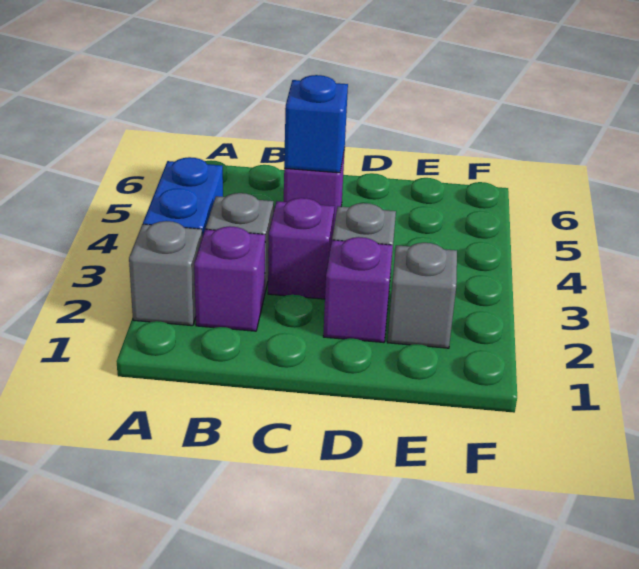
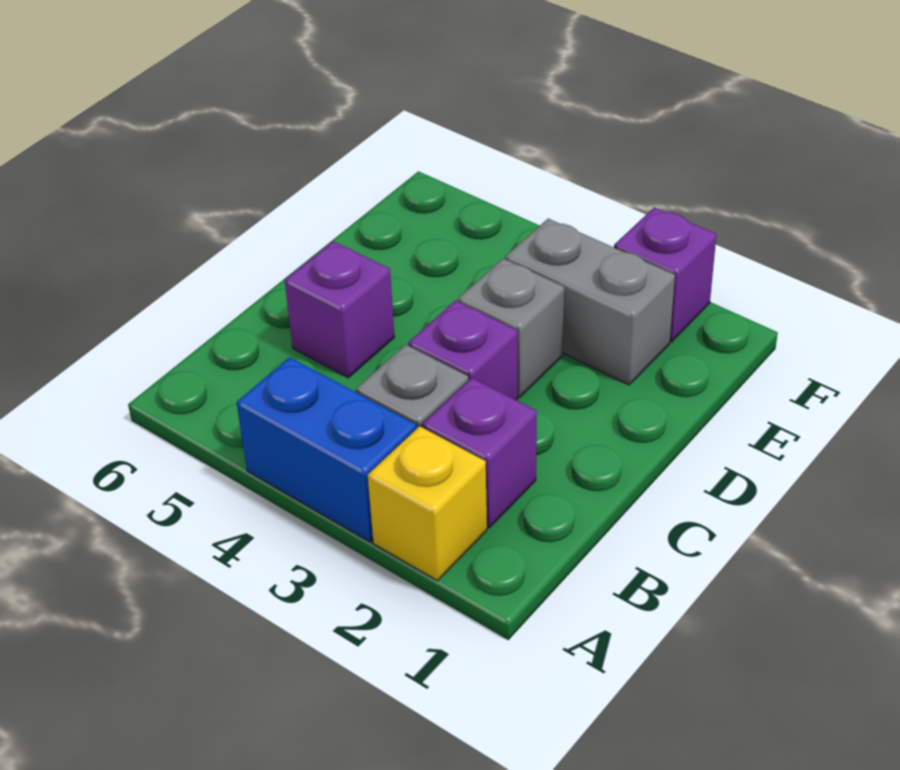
grey 1x1 brick [129,221,202,326] -> yellow 1x1 brick [368,426,487,581]
blue 1x1 brick [284,75,348,173] -> none
purple 1x1 brick [323,237,393,343] -> purple 1x1 brick moved to [614,207,717,342]
grey 1x1 brick [388,243,457,348] -> grey 1x2 brick [505,219,675,385]

